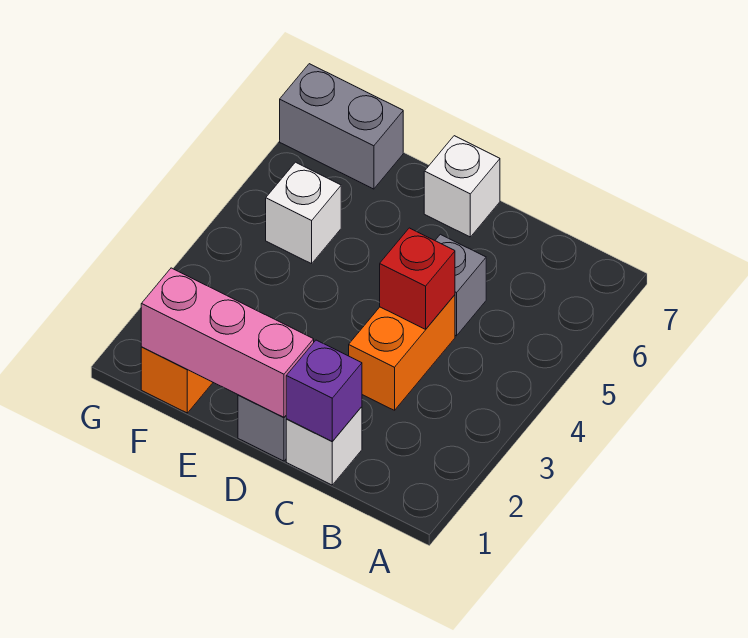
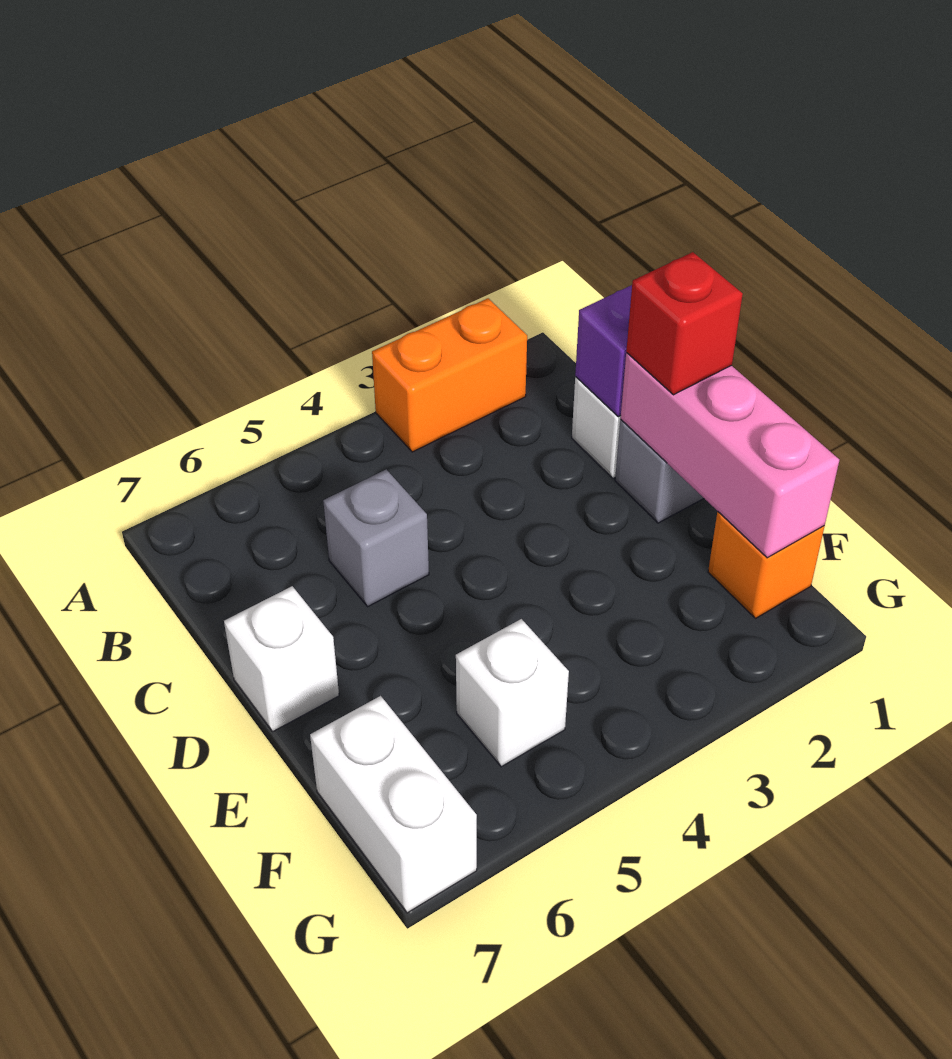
orange 1x2 brick [349,295,455,410] -> orange 1x2 brick moved to [372,298,527,452]
red 1x1 brick [380,228,455,329] -> red 1x1 brick moved to [626,252,743,395]
grey 1x2 brick [280,64,403,189] -> white 1x2 brick [310,696,477,913]

